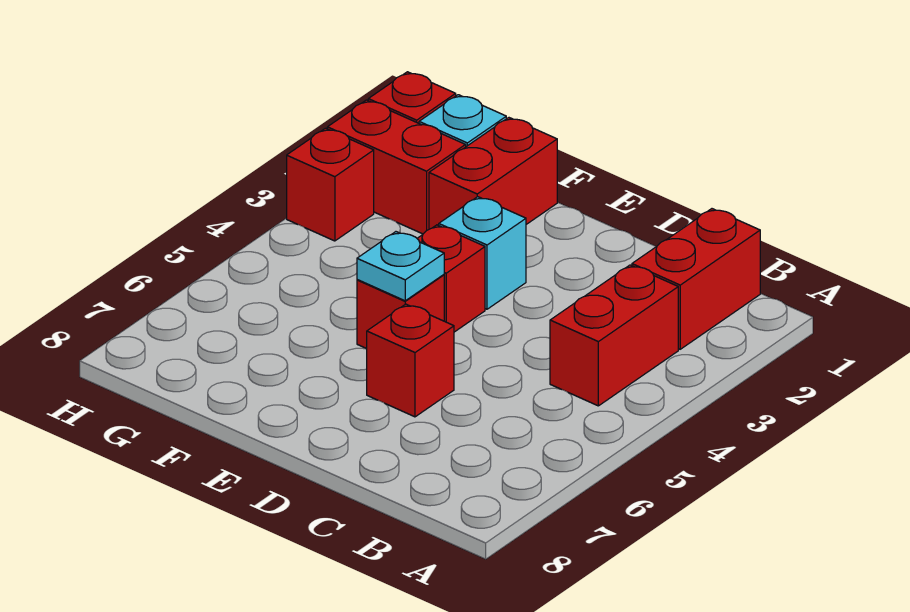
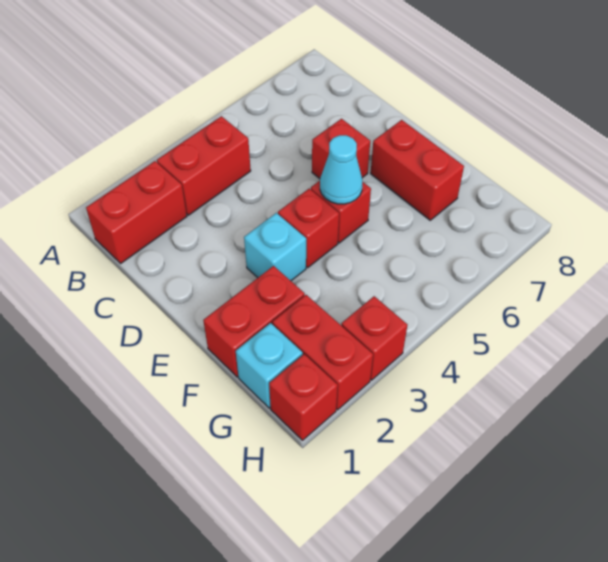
cyan 1x1 plate [357,232,444,301] -> cyan 1x1 cone [320,135,362,204]
none -> red 1x2 brick [371,120,464,220]

